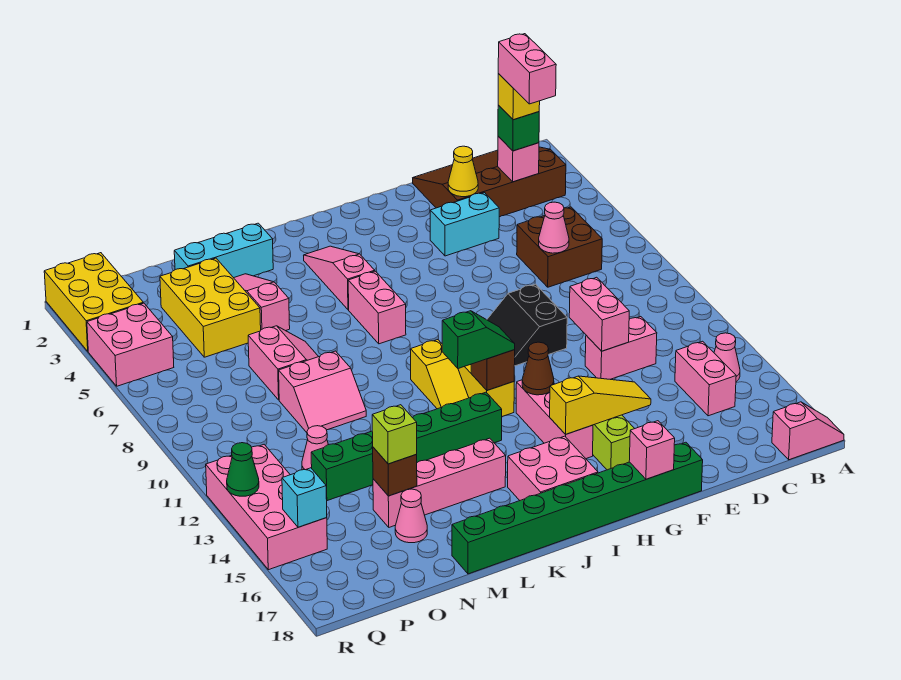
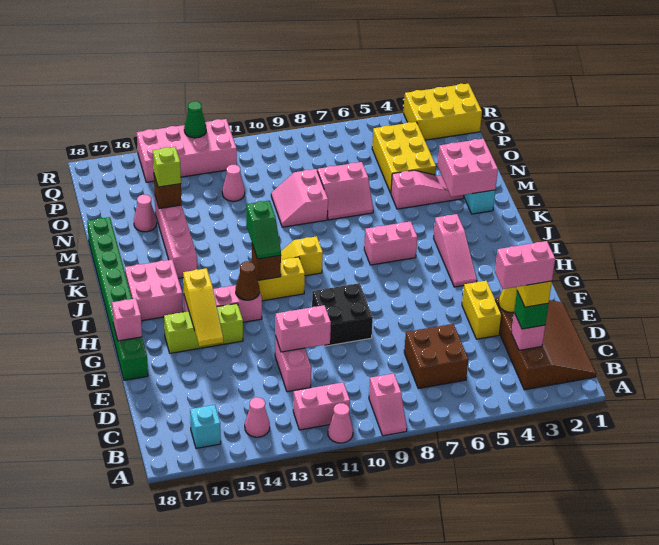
pink 1x2 slope [772,402,844,460] -> pink 1x2 slope moved to [369,374,407,436]
pink 1x2 brick [675,341,736,416] -> pink 1x2 brick moved to [293,382,350,430]
pink 1x1 cone [539,202,569,253] -> pink 1x1 cone moved to [328,403,353,443]
cyan 1x2 brick [430,193,499,256] -> yellow 1x2 brick [462,281,502,339]
black 2x2 slope [487,284,567,366] -> black 2x2 brick [312,283,373,346]
pink 1x3 slope [304,246,375,310] -> pink 1x3 slope turned to [434,214,477,287]
green 1x6 brick [311,392,502,501] -> none
yellow 2x3 brick [160,258,261,357] -> yellow 2x3 brick turned to [372,122,436,193]
pink 2x2 brick [87,303,174,386] -> pink 2x2 brick moved to [438,139,498,197]
cyan 1x1 brick [282,468,327,527] -> cyan 1x1 brick moved to [190,405,221,448]

